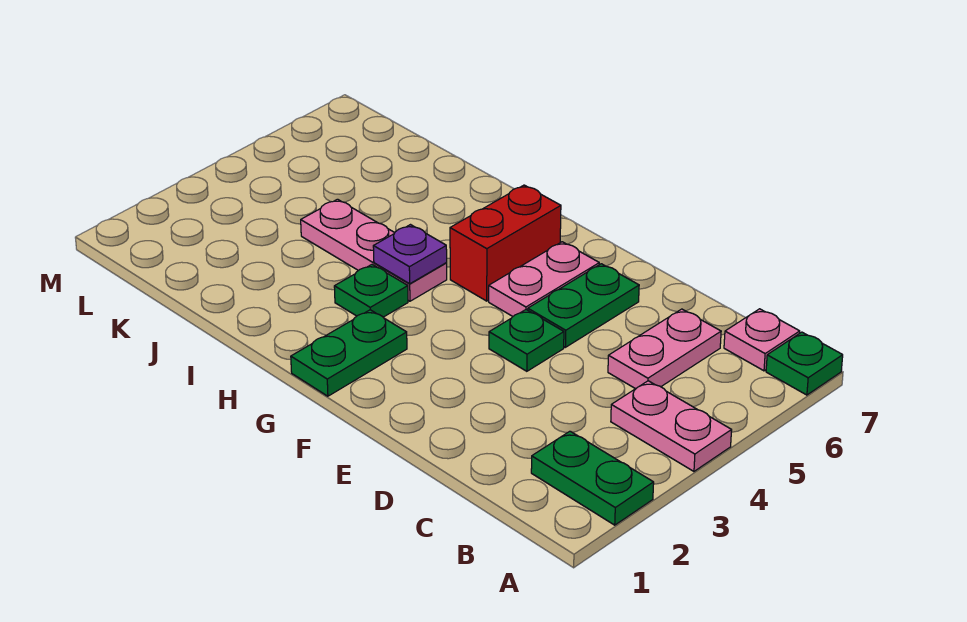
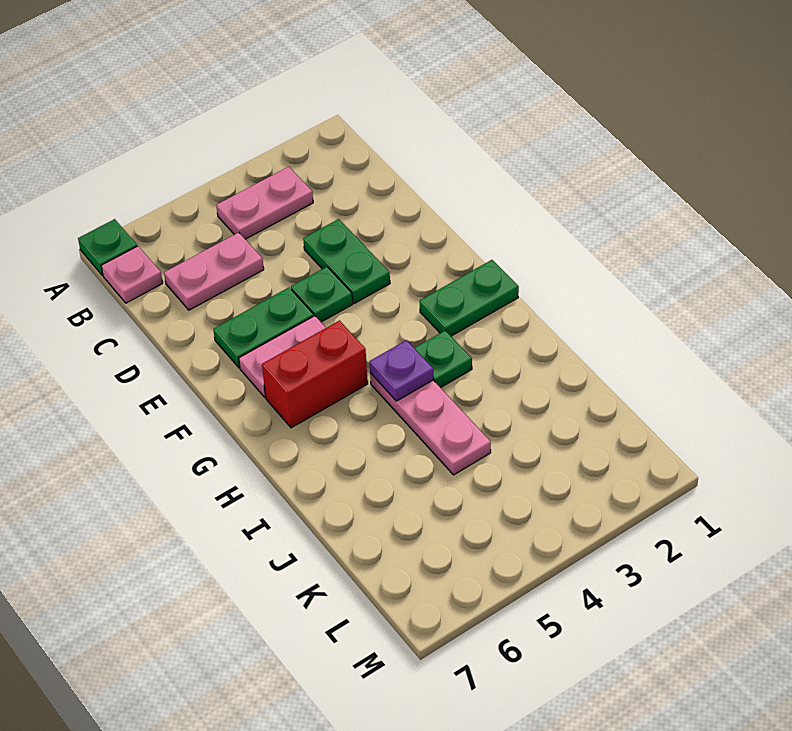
green 1x2 plate [531,431,654,525] -> green 1x2 plate moved to [303,219,390,303]
pink 1x2 plate [611,381,732,471] -> pink 1x2 plate turned to [216,167,313,239]

